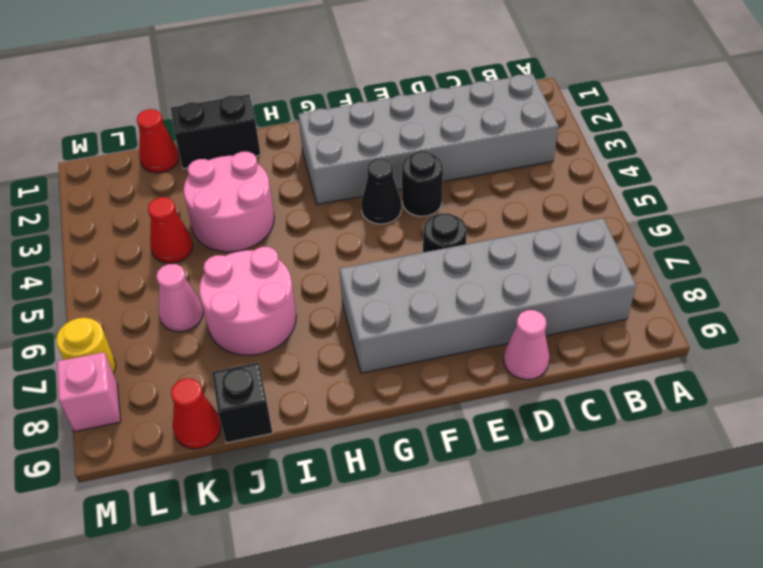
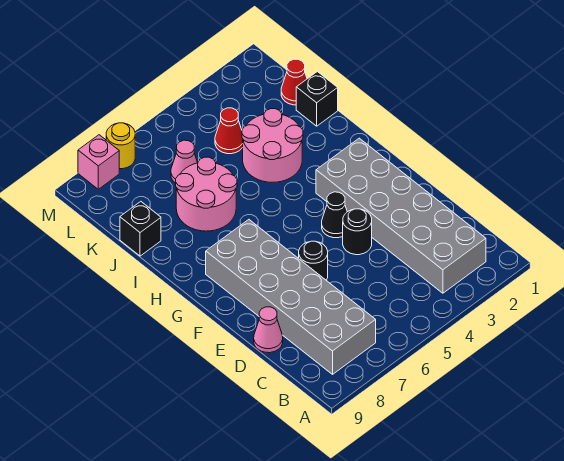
black 1x2 brick [171,94,261,169] -> black 1x1 brick [296,72,338,126]
red 1x1 cone [171,379,221,449] -> none

